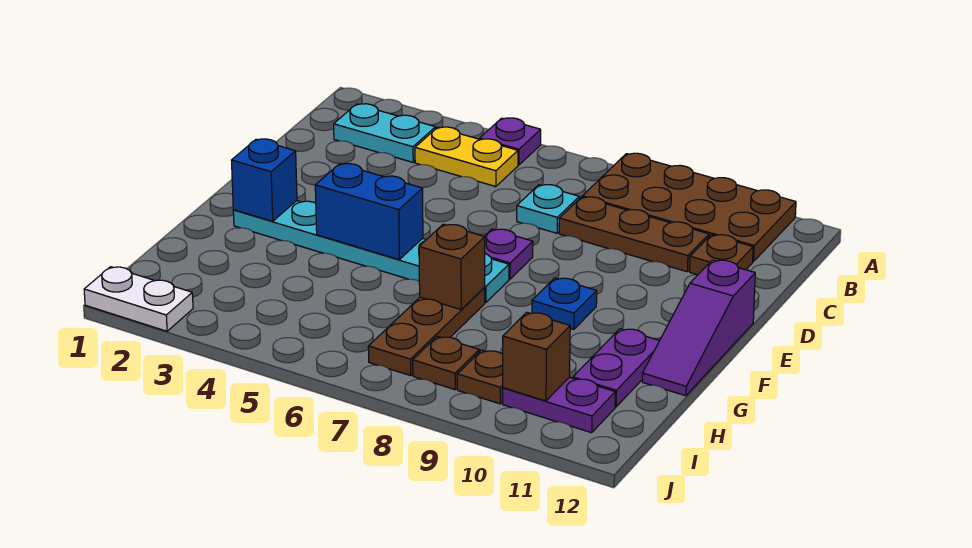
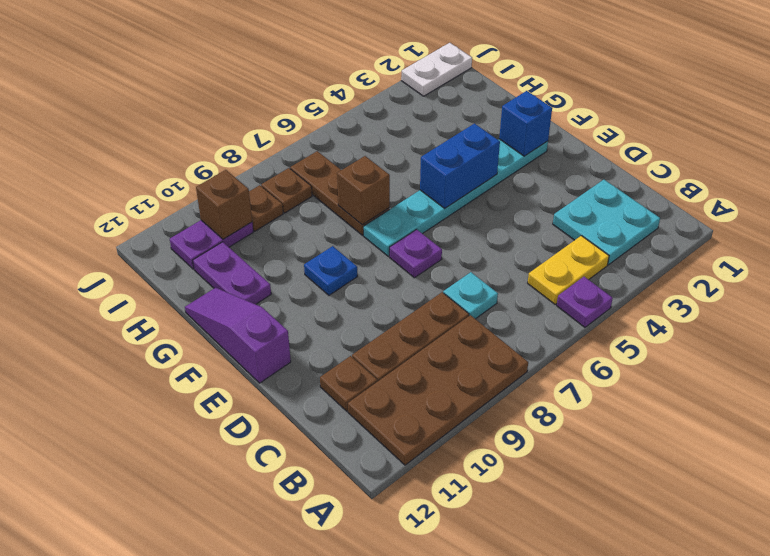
cyan 1x2 plate [334,104,436,162] -> cyan 2x2 plate [553,180,660,265]

